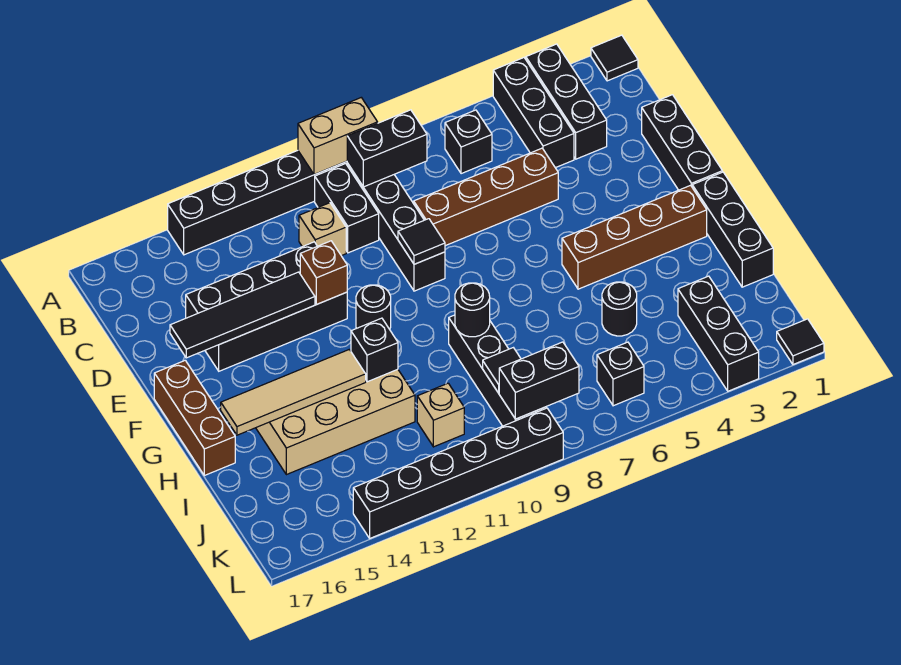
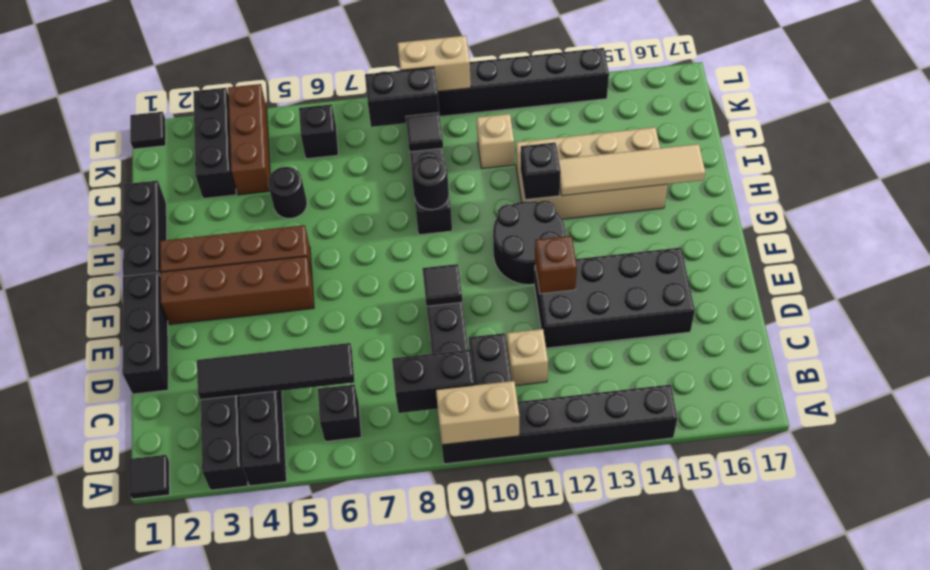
brown 1x4 brick [414,148,558,246] -> brown 1x4 brick moved to [160,256,314,324]
black 1x4 tile [170,272,315,358] -> black 1x4 tile moved to [197,343,354,400]
black 1x1 round brick [356,285,391,329] -> black 2x2 round brick [493,201,565,285]
brown 1x3 brick [154,360,235,475] -> brown 1x3 brick moved to [228,84,270,195]
none -> tan 1x2 brick [398,36,471,91]

